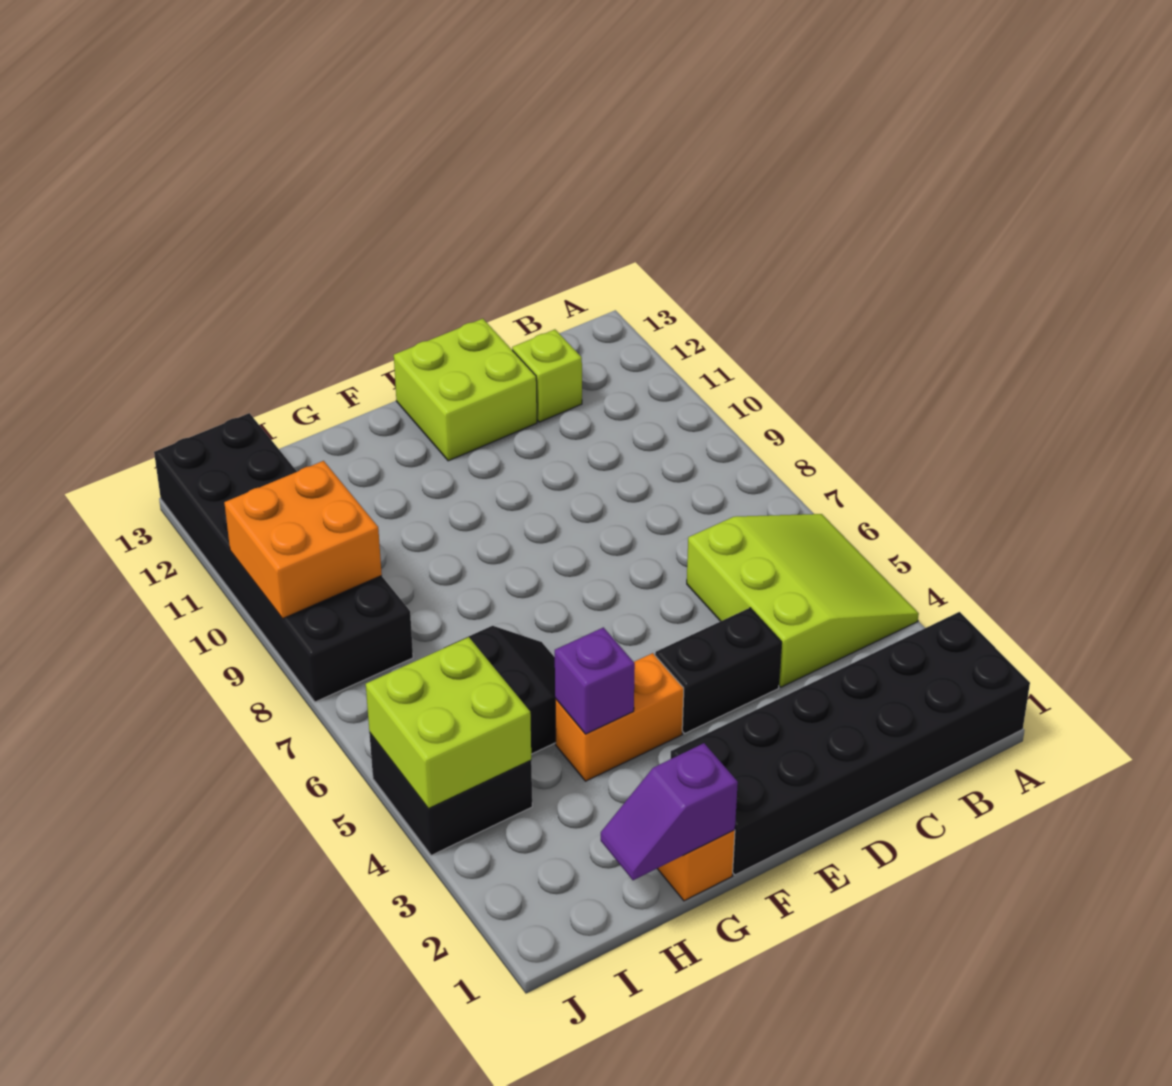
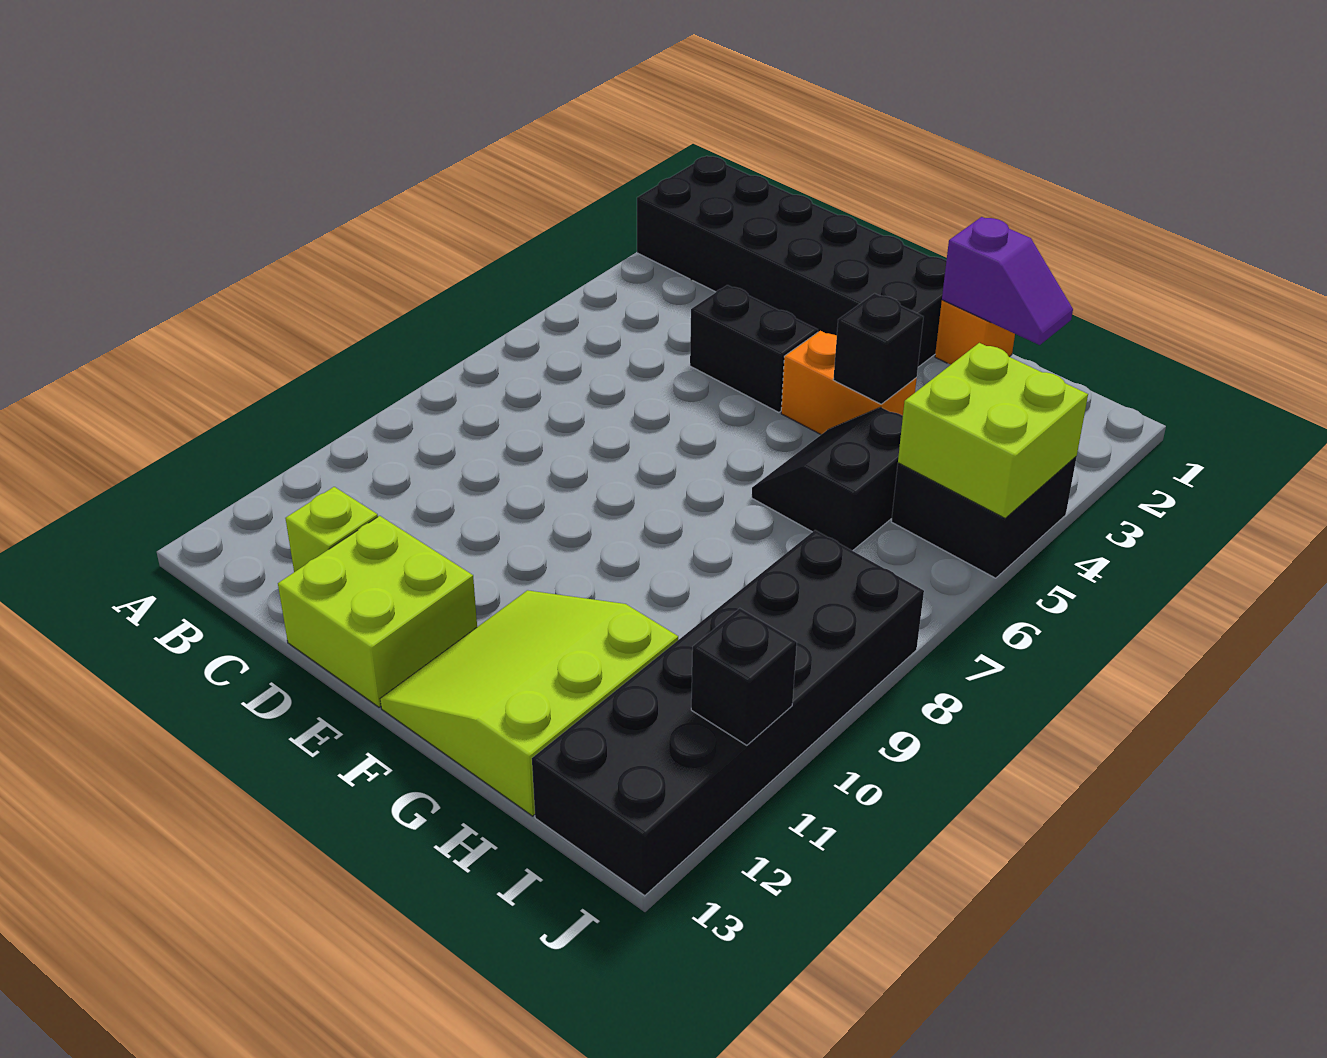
lime 3x3 slope [687,514,919,687] -> lime 3x3 slope moved to [380,590,678,816]
purple 1x1 brick [555,627,635,734] -> black 1x1 brick [833,293,923,404]
orange 2x2 brick [224,461,382,619] -> none
none -> black 1x1 brick [691,608,797,745]

